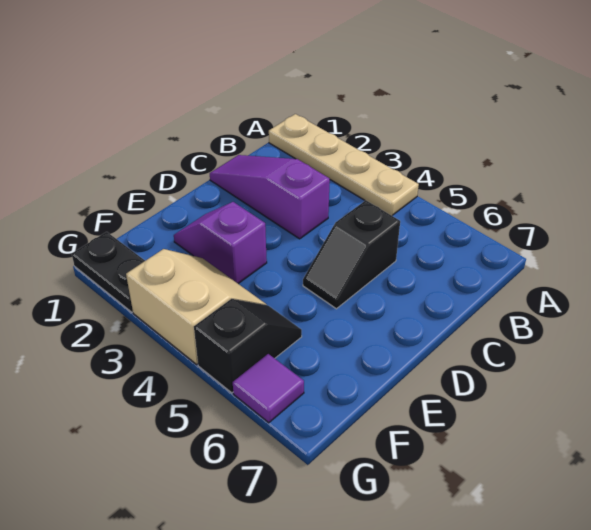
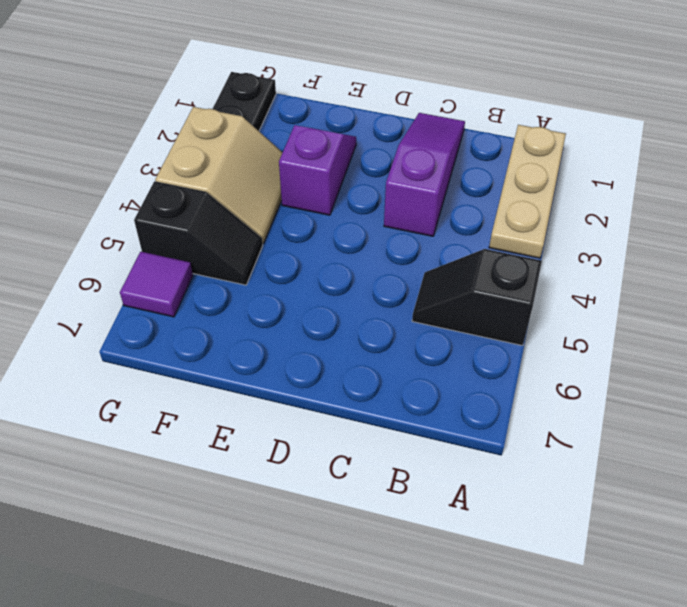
tan 1x4 plate [269,114,419,216] -> tan 1x3 plate [489,125,566,258]
black 1x2 slope [303,200,400,309] -> black 1x2 slope moved to [412,249,542,346]

